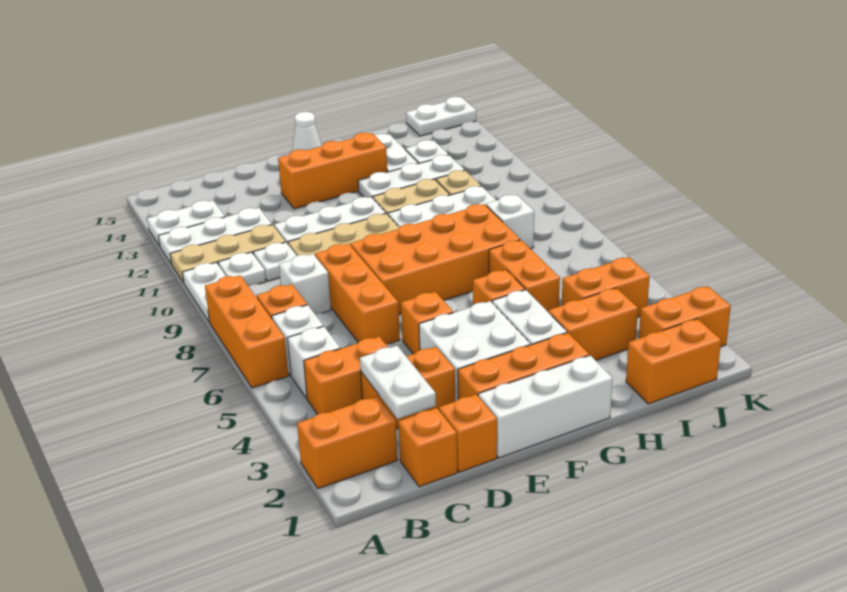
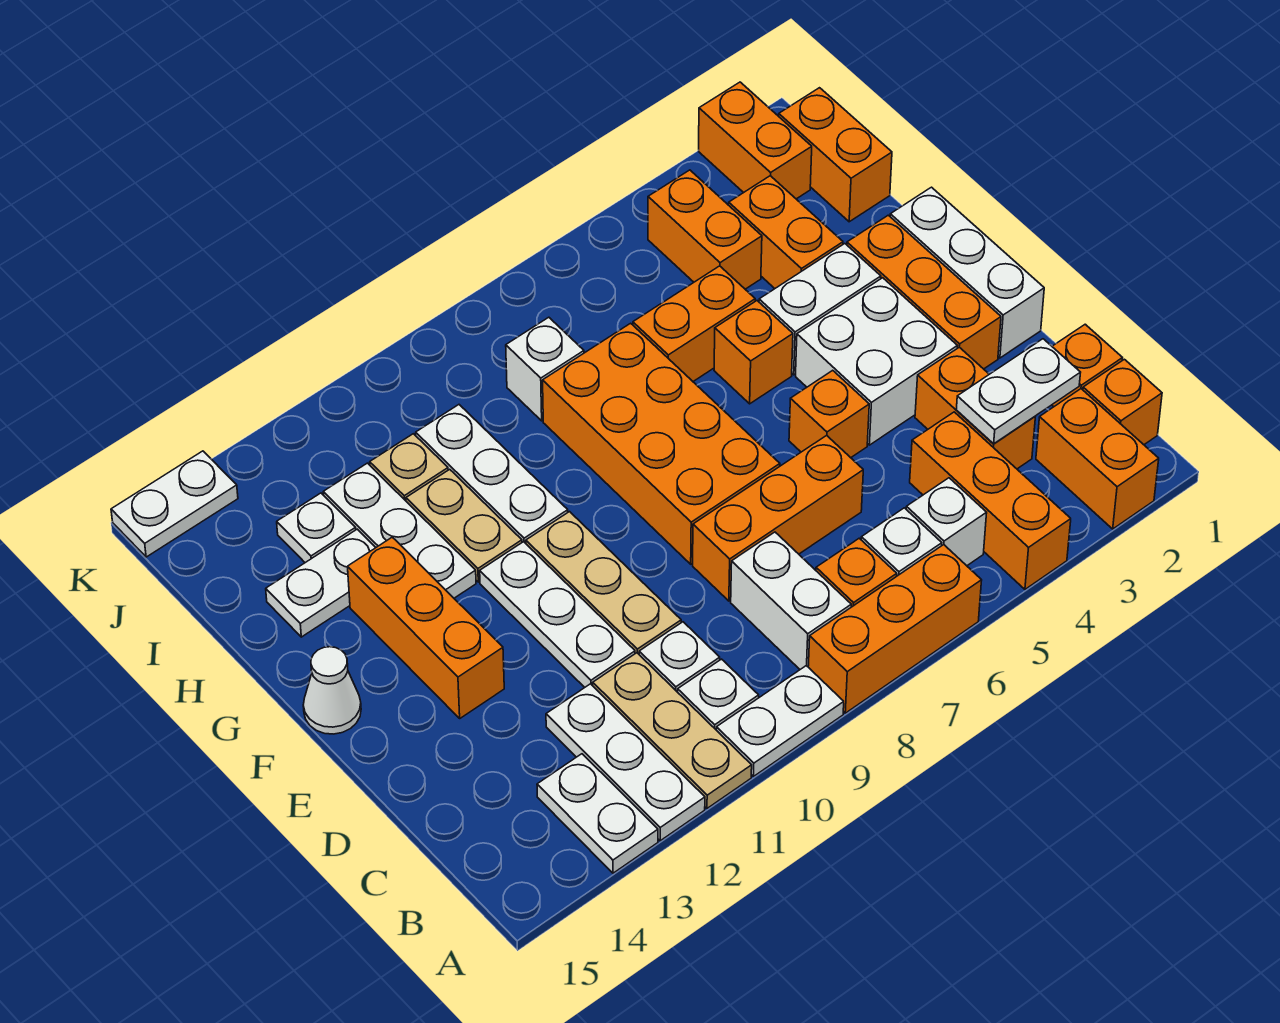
orange 1x2 brick [304,336,388,414] -> orange 1x3 brick [910,412,1071,589]
white 1x1 brick [279,254,331,315] -> white 1x2 brick [731,532,851,669]
orange 1x1 brick [439,394,497,472] -> orange 1x1 brick moved to [1083,359,1162,445]
white 1x2 plate [406,97,476,136] -> white 1x2 plate turned to [111,451,238,557]

